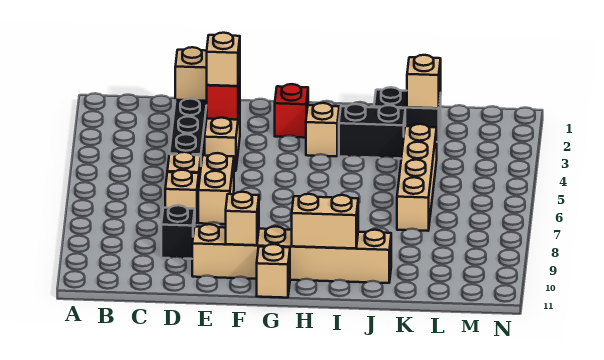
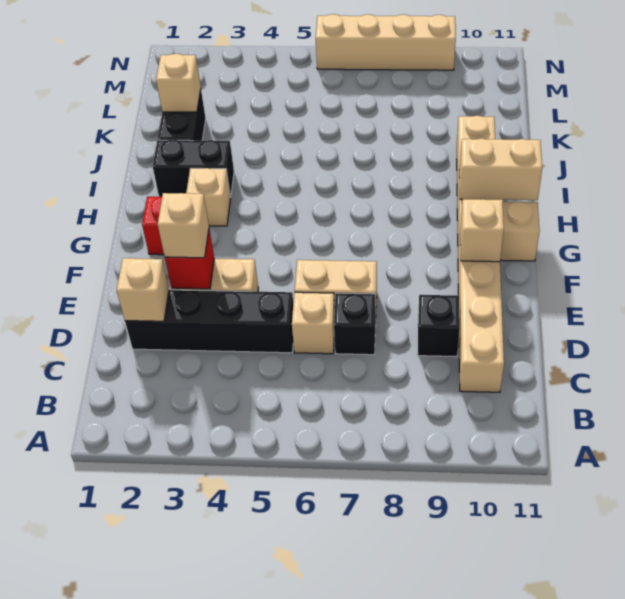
tan 1x1 brick [165,170,199,223] -> black 1x1 brick [334,293,376,355]
tan 1x6 brick [192,224,391,283] -> tan 1x8 brick [457,116,504,392]
tan 1x2 brick [292,194,358,248] -> tan 1x2 brick turned to [459,138,542,200]
black 1x2 brick [339,104,405,159] -> black 1x2 brick turned to [153,140,234,197]
tan 1x4 brick [397,124,437,231] -> tan 1x4 brick moved to [316,14,456,70]

